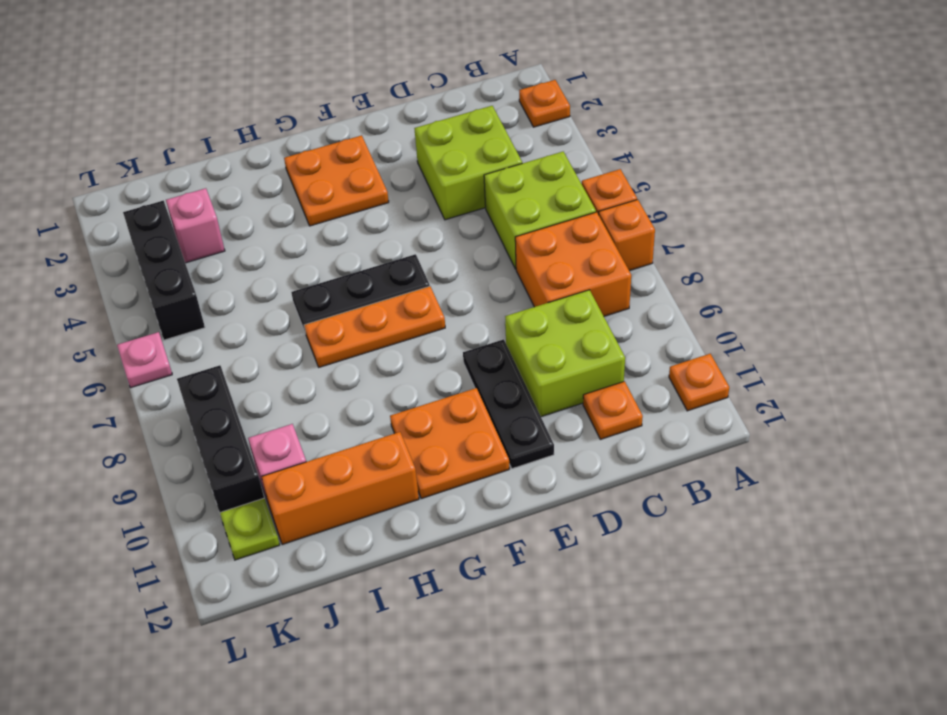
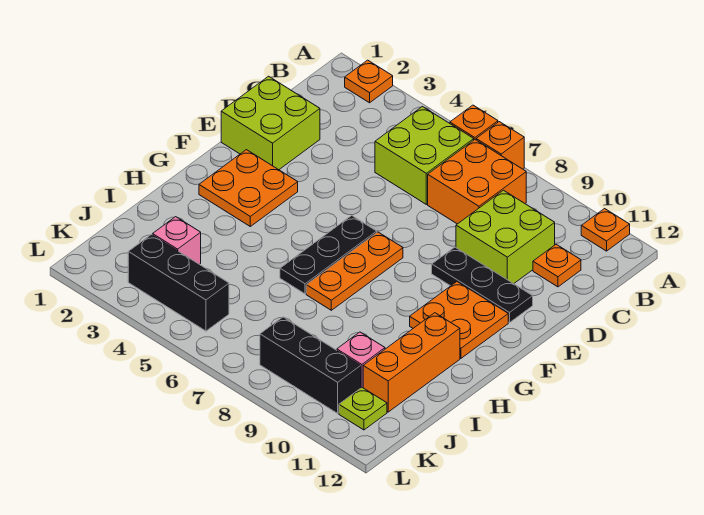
lime 2x2 brick [414,106,522,220] -> lime 2x2 brick moved to [221,76,320,170]
pink 1x1 plate [117,332,172,388] -> none

